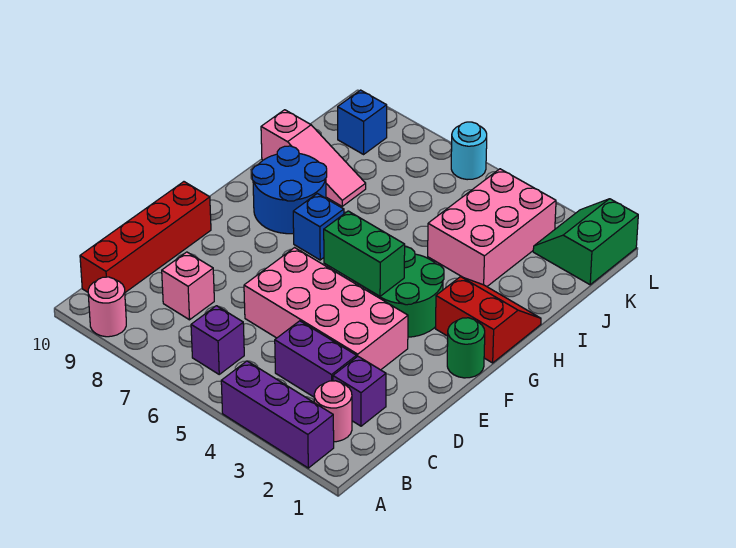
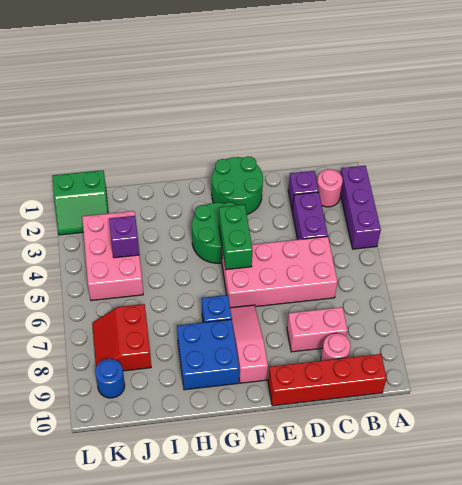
pink 1x1 round brick [88,277,126,337] -> pink 1x1 round brick moved to [321,333,351,361]
purple 1x1 brick [191,306,244,374] -> purple 1x1 brick moved to [109,216,139,258]
pink 1x1 brick [162,252,214,320] -> pink 1x2 brick [287,307,348,352]
pink 2x4 brick [244,248,408,370] -> pink 2x4 brick turned to [222,237,337,308]
green 1x1 round brick [447,318,485,378] -> green 2x2 round brick [212,156,263,215]
red 2x2 slope [435,277,541,363] -> red 2x2 slope moved to [92,304,151,371]
blue 2x2 round brick [252,146,327,234] -> blue 2x2 brick [177,319,239,390]
pink 2x3 brick [428,169,556,286] -> pink 2x3 brick turned to [82,211,143,301]
pink 1x3 slope [261,110,366,206] -> pink 1x3 slope moved to [230,305,268,383]
blue 1x1 brick [338,90,387,154] -> blue 1x1 round brick [95,359,125,398]
cyan 1x1 round brick [451,122,487,180] -> none

